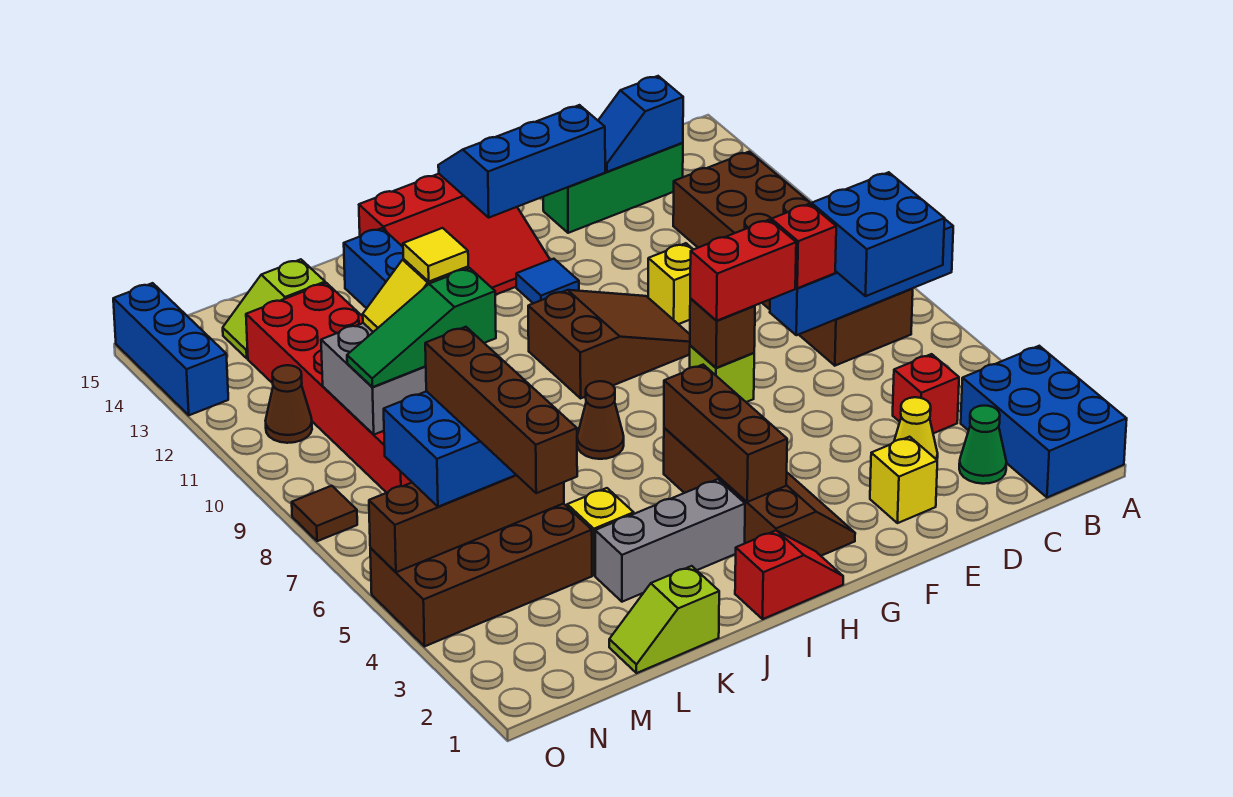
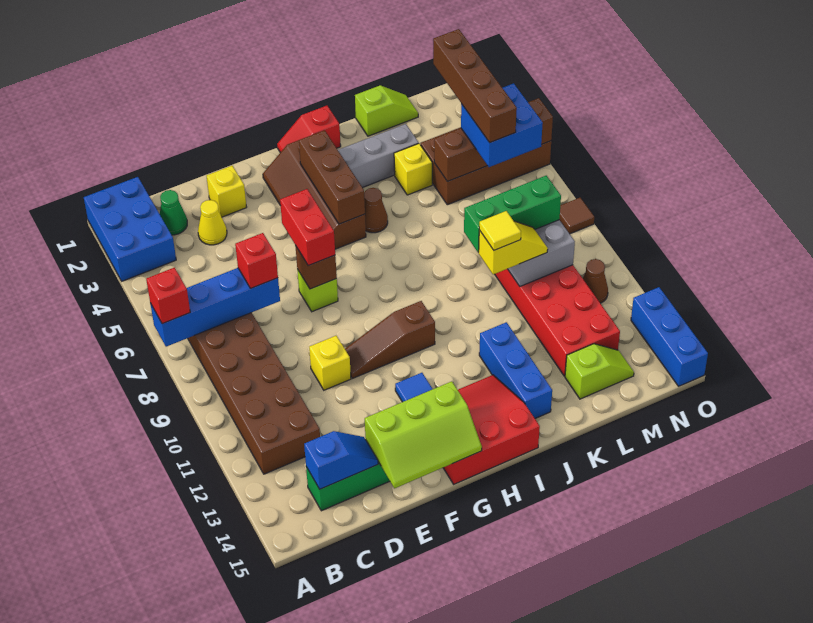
blue 2x2 brick [811,172,945,296] -> none
red 1x1 brick [893,354,959,433] -> red 1x1 brick moved to [146,267,190,324]
red 1x2 brick [690,220,796,321] -> red 1x2 brick turned to [280,189,335,266]
blue 2x3 slope [438,105,605,218] -> lime 2x3 slope [365,381,482,488]
brown 2x3 slope [528,290,690,398] -> brown 1x3 slope [345,301,435,378]
brown 1x1 cone [577,381,624,459] -> brown 1x1 cone moved to [364,188,388,233]
green 1x3 slope [347,268,496,387] -> green 1x3 brick [464,176,561,252]

